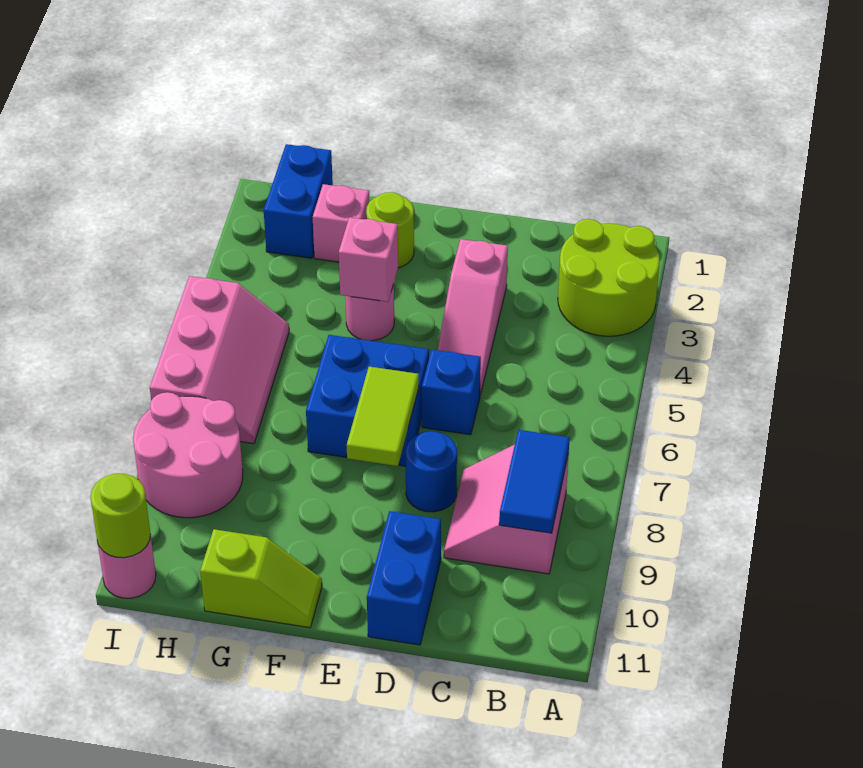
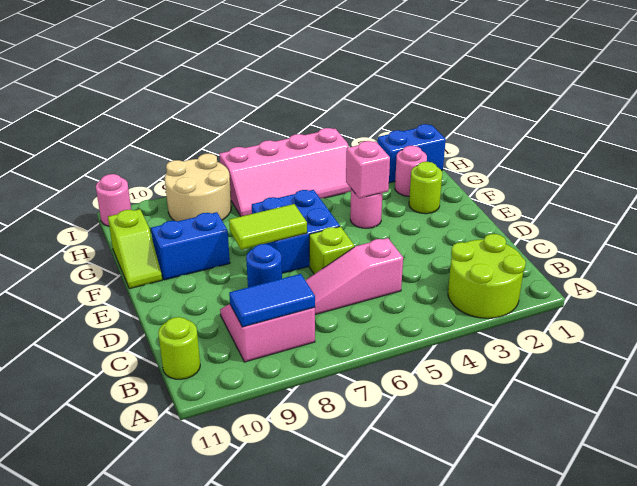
pink 1x3 slope [438,239,508,395] -> pink 1x3 slope moved to [305,238,403,315]
blue 1x1 brick [422,350,481,435] -> lime 1x1 brick [309,226,354,274]
blue 1x2 brick [367,511,441,645] -> blue 1x2 brick moved to [151,212,230,280]
pink 1x1 brick [313,184,369,262] -> pink 1x1 round brick [395,146,427,196]
pink 2x3 slope [150,276,289,444] -> pink 2x4 slope [219,128,351,216]
pink 2x2 round brick [133,392,243,518] -> tan 2x2 round brick [165,153,232,221]
lime 1x1 round brick [90,474,151,558] -> lime 1x1 round brick moved to [158,317,200,379]

